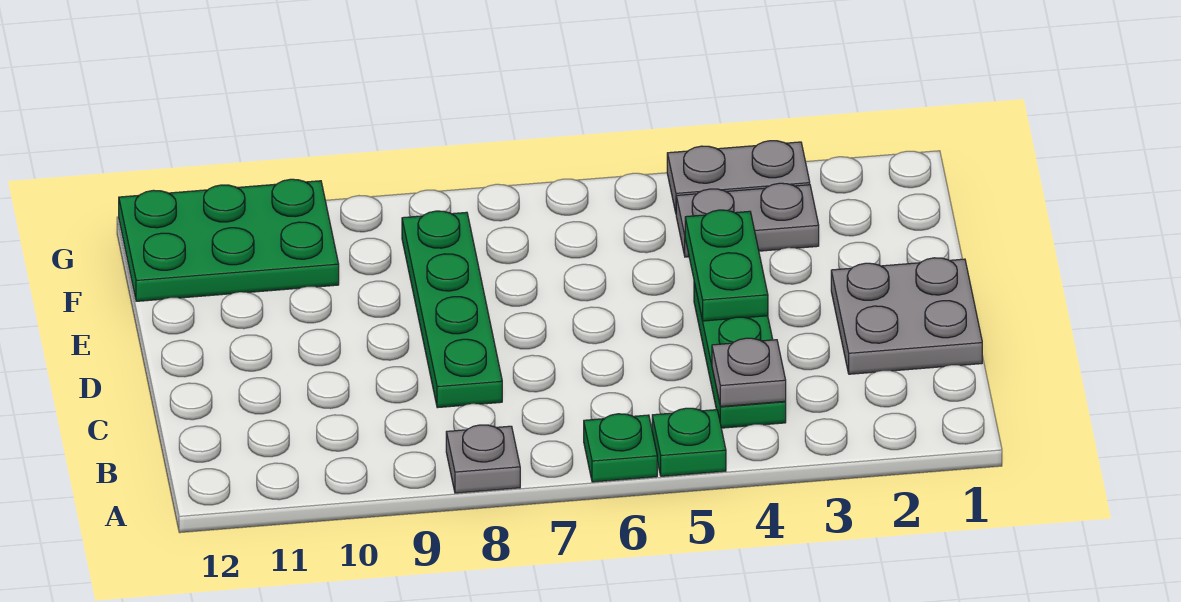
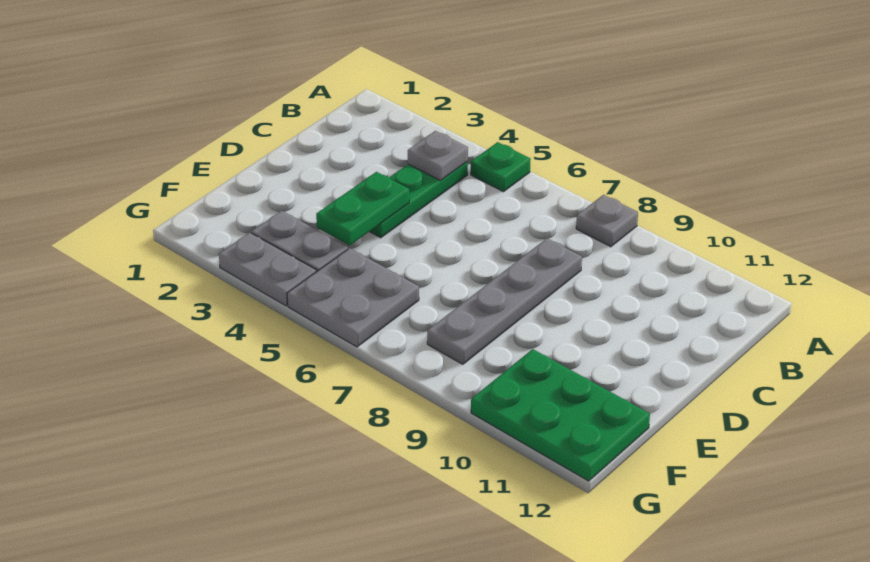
green 1x1 plate [584,414,657,482] -> none
grey 2x2 plate [831,258,982,374] -> grey 2x2 plate moved to [287,248,419,347]
green 1x4 plate [402,211,502,408] -> grey 1x4 plate [427,238,582,364]

